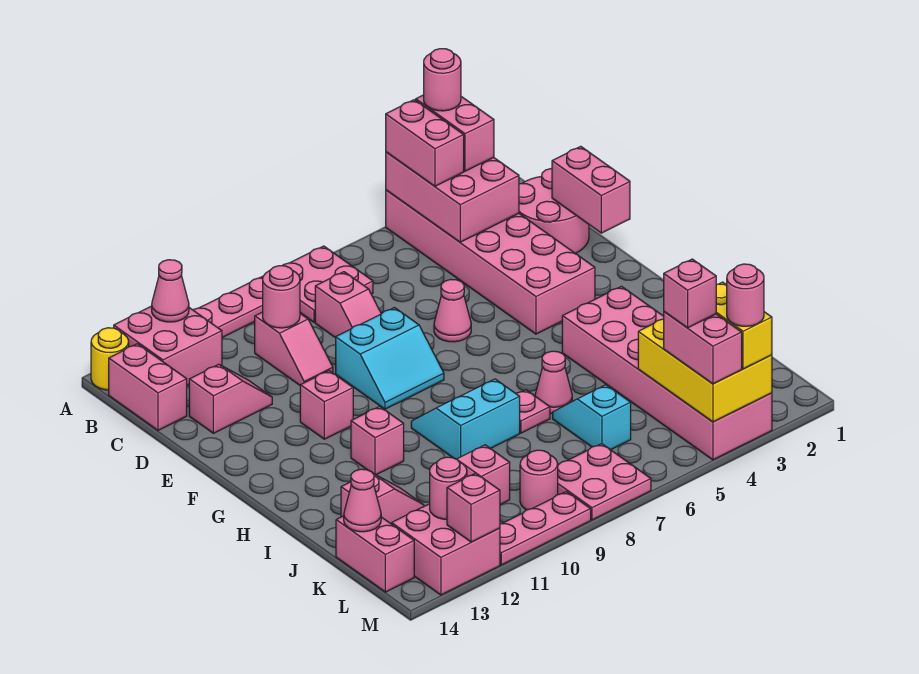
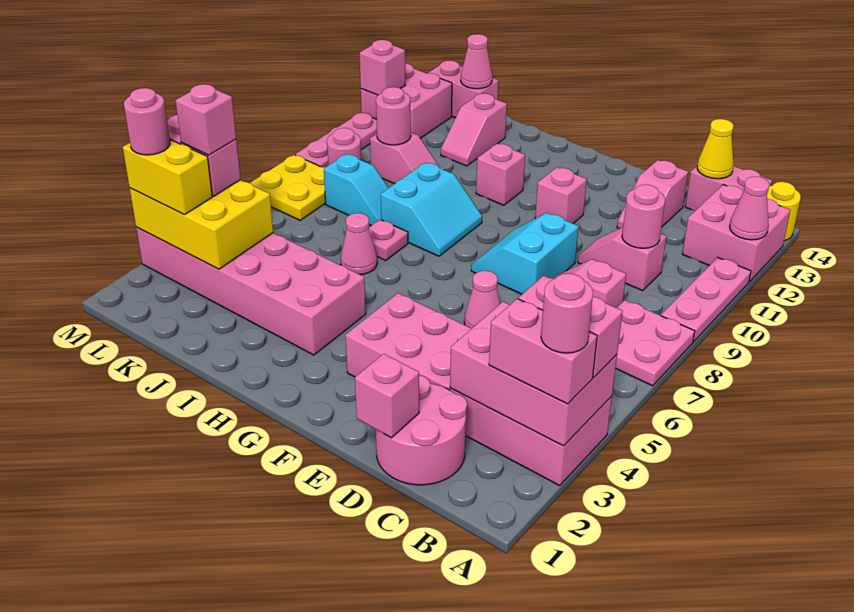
none -> yellow 1x1 cone [697,119,734,179]
pink 1x2 brick [552,146,630,233] -> pink 1x1 brick [355,354,419,438]
cyan 1x2 slope [553,385,631,450] -> cyan 1x2 slope moved to [324,154,388,226]
pink 2x2 plate [558,444,651,520] -> yellow 2x2 plate [250,155,325,220]
pink 1x1 round brick [430,457,467,519] -> pink 1x1 round brick moved to [376,87,411,145]

